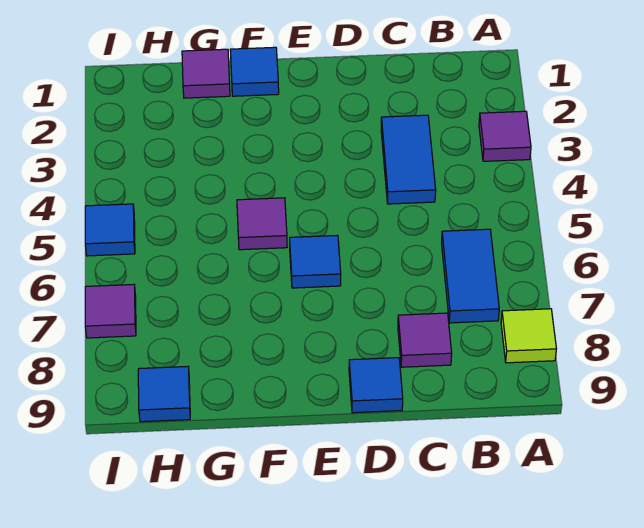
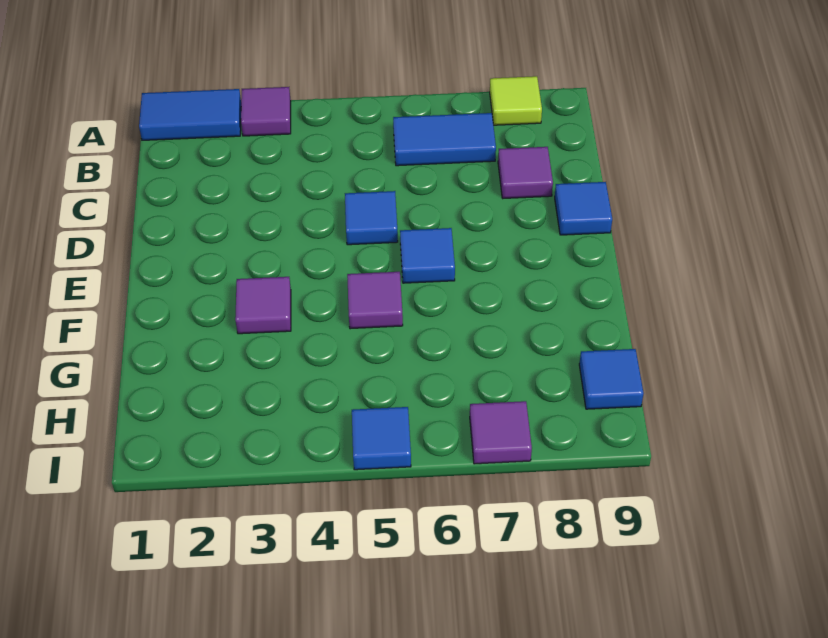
blue 1x2 tile [381,115,436,204] -> blue 1x2 tile moved to [139,89,241,140]
blue 1x1 tile [230,47,279,96] -> blue 1x1 tile moved to [345,191,398,245]
purple 1x1 tile [182,49,230,98] -> purple 1x1 tile moved to [235,277,291,334]

